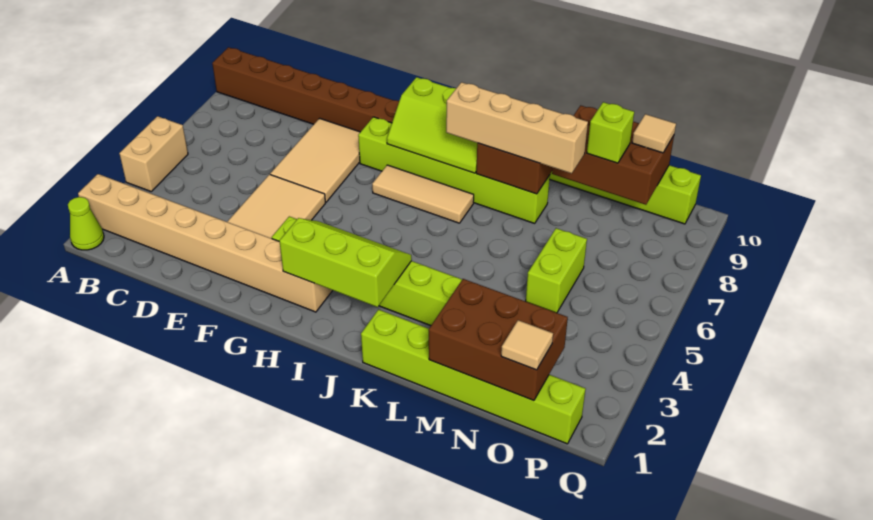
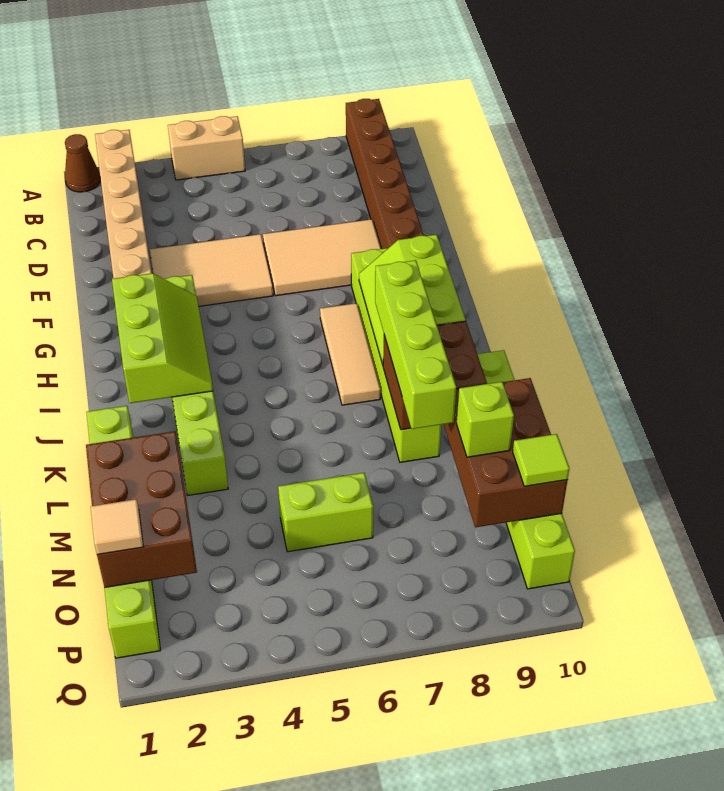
lime 1x1 cone [68,197,104,250] -> brown 1x1 cone [65,134,100,192]
tan 1x4 brick [446,82,588,173] -> lime 1x4 brick [375,260,456,429]
tan 1x1 tile [632,114,676,153] -> lime 1x1 tile [513,434,569,486]

